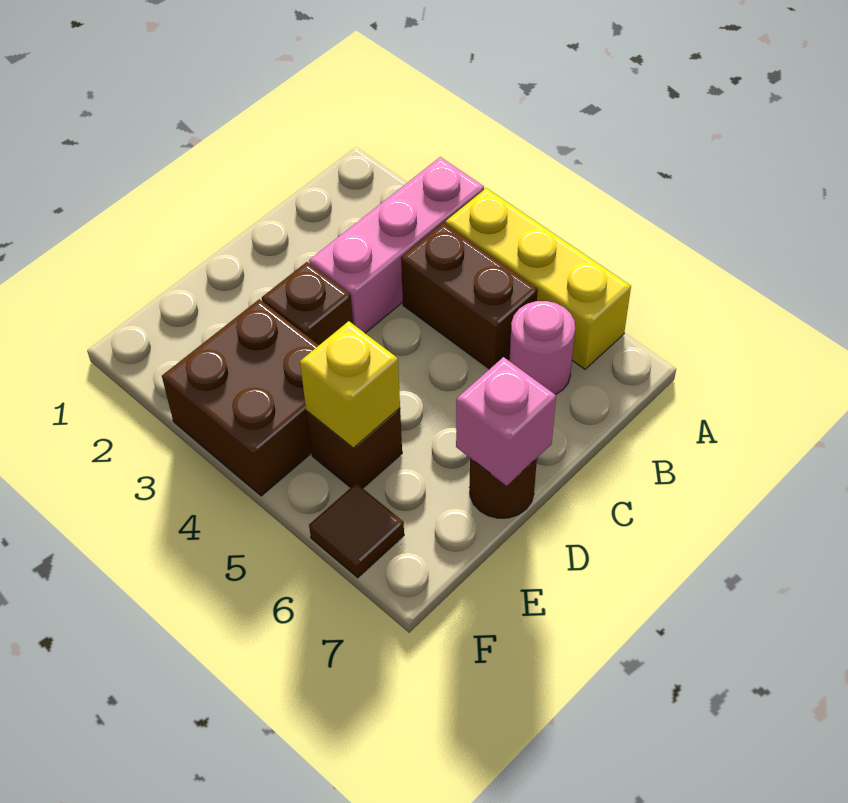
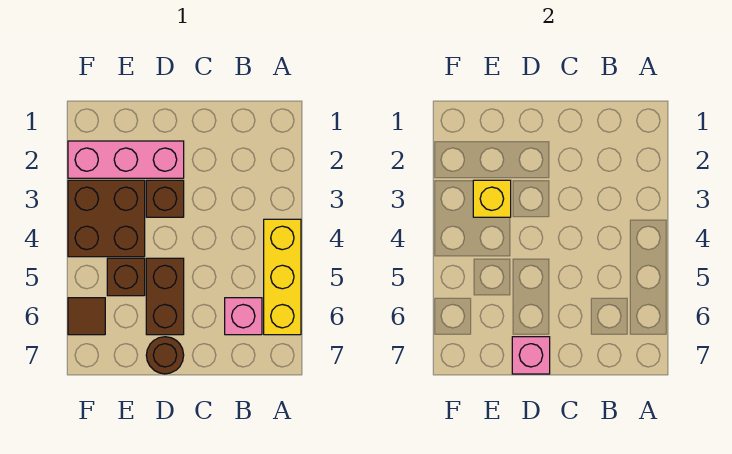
pink 1x3 brick [309,157,484,333] -> pink 1x3 brick moved to [68,141,184,178]
brown 1x2 brick [401,223,538,369] -> brown 1x2 brick moved to [146,258,184,335]
pink 1x1 round brick [510,301,575,395] -> pink 1x1 brick [225,298,262,335]
yellow 1x1 brick [300,321,400,448] -> yellow 1x1 brick moved to [473,180,511,217]

